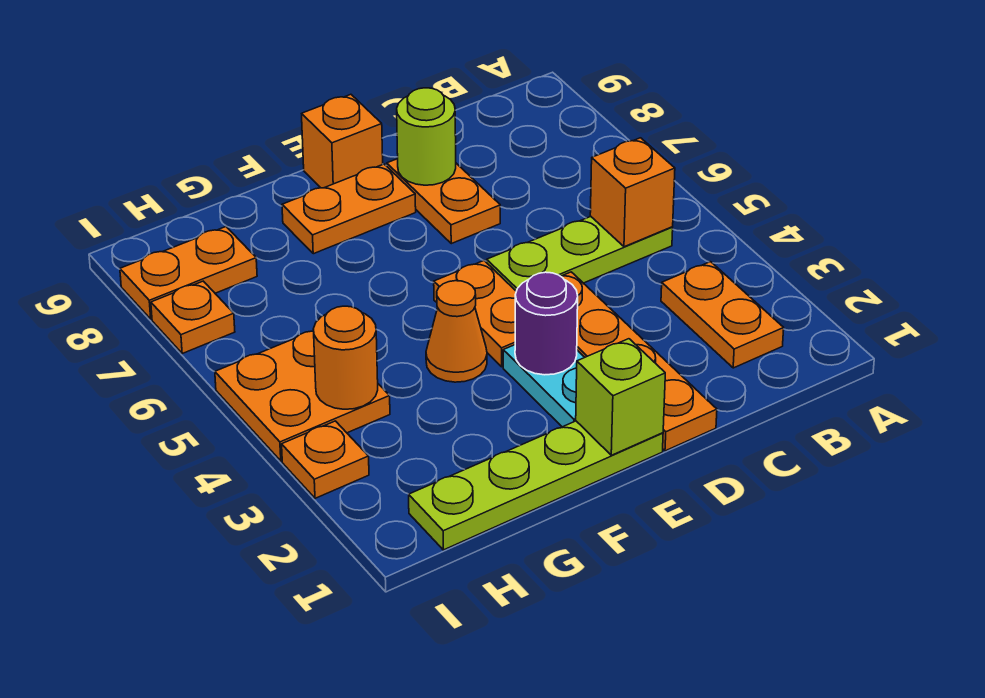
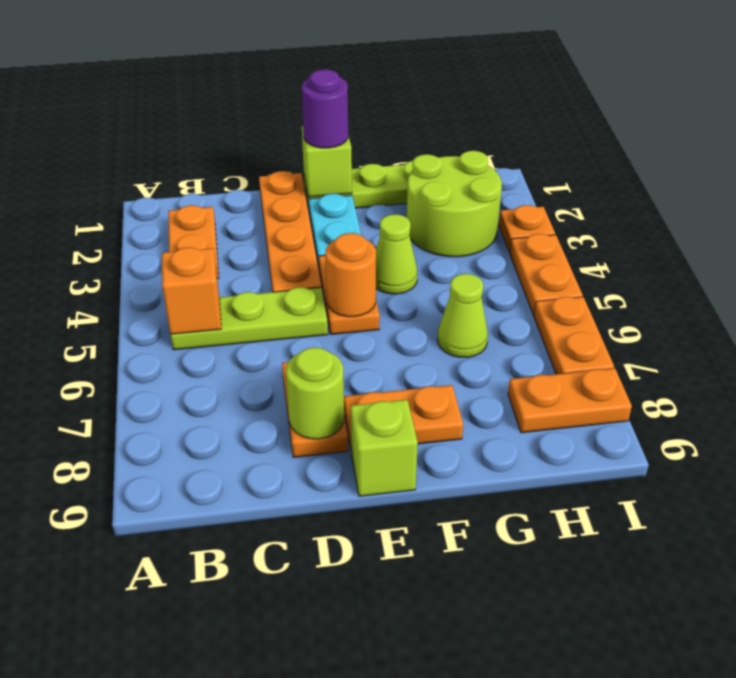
purple 1x1 round brick [515,272,578,375] -> purple 1x1 round brick moved to [302,69,348,148]
orange 1x1 brick [302,94,383,188] -> lime 1x1 brick [351,400,418,496]
orange 1x1 cone [426,281,487,382] -> lime 1x1 cone [376,214,417,294]
none -> lime 2x2 round brick [407,151,502,257]
none -> lime 1x1 cone [438,274,488,358]
orange 2x2 plate [215,331,390,461] -> orange 1x2 plate [510,234,583,315]
orange 1x1 round brick [314,306,378,409] -> orange 1x1 round brick moved to [325,233,376,317]
orange 1x1 plate [151,281,235,353] -> orange 1x2 plate [534,297,614,374]

